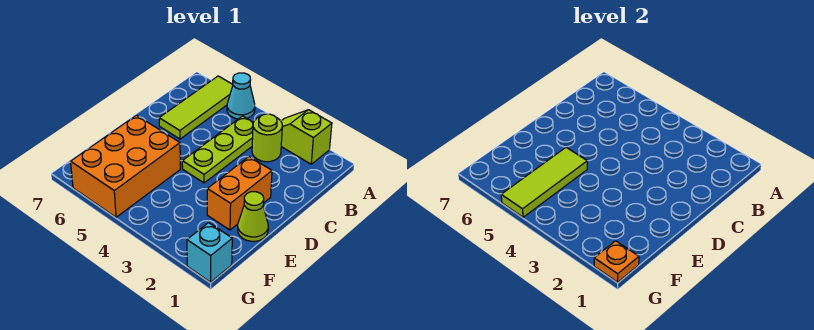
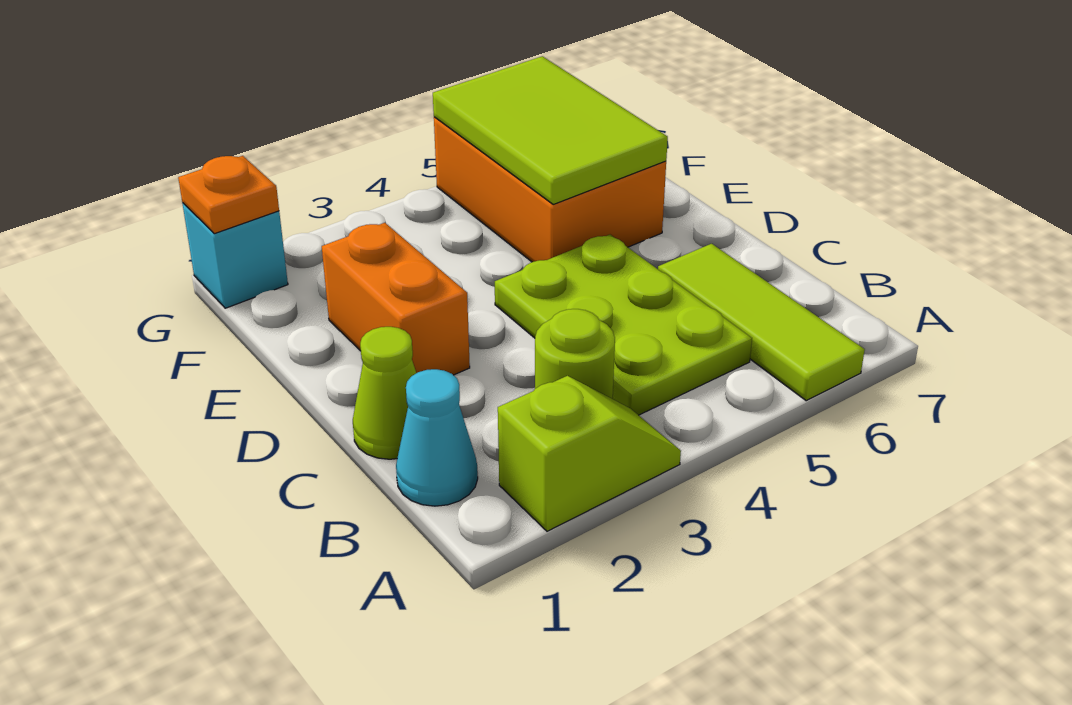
cyan 1x1 cone [227,73,255,119] -> cyan 1x1 cone moved to [396,369,478,506]
lime 1x3 plate [182,116,253,183] -> lime 2x3 plate [495,235,752,415]
lime 1x1 cone [238,192,268,241] -> lime 1x1 cone moved to [353,327,416,459]
lime 1x3 tile [501,148,587,217] -> lime 2x3 tile [433,56,668,204]

